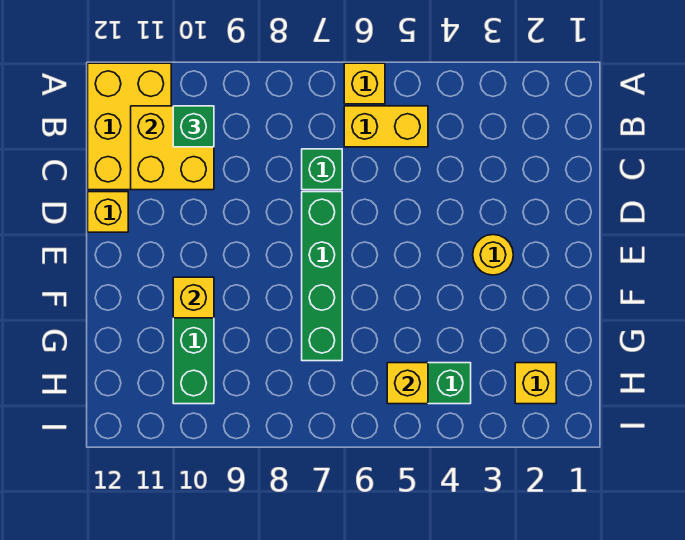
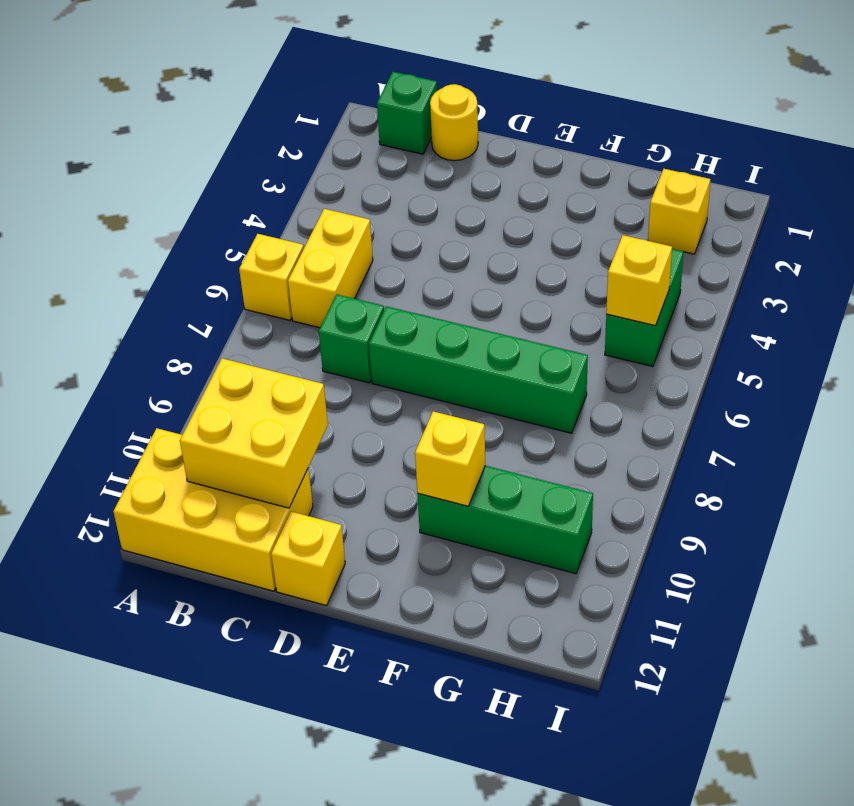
green 1x1 brick [173,106,214,147] -> green 1x1 brick moved to [377,72,437,154]
yellow 1x1 round brick [473,235,513,275] -> yellow 1x1 round brick moved to [430,84,478,161]

